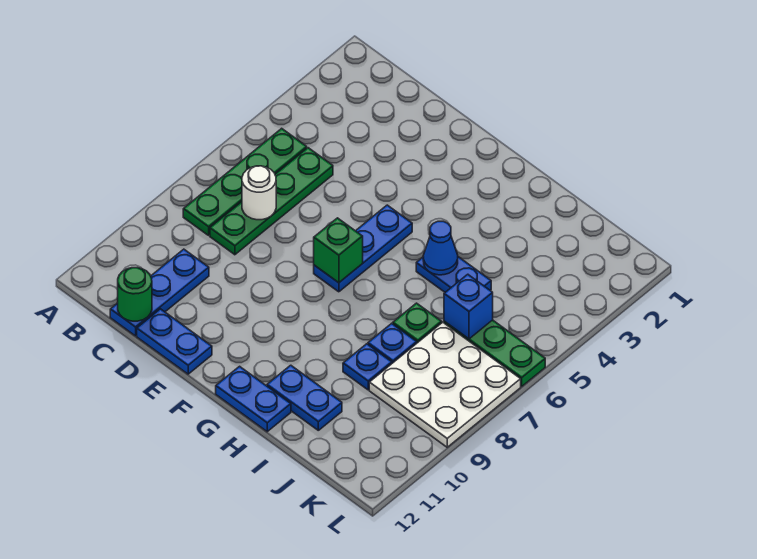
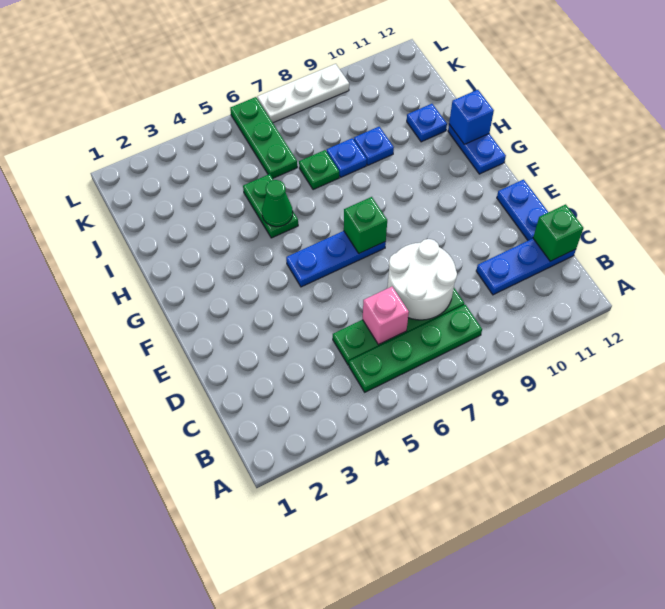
none -> pink 1x1 brick [363,287,409,345]
white 1x1 round brick [242,166,276,220] -> white 2x2 round brick [387,239,457,320]
green 1x1 round brick [118,268,152,321] -> green 1x1 brick [533,204,583,261]
blue 1x2 plate [416,257,491,292] -> green 1x2 plate [243,174,298,238]
blue 1x1 cone [423,221,458,275] -> green 1x1 cone [262,180,293,227]
blue 1x2 plate [267,365,342,430] -> blue 1x1 plate [407,104,447,142]
blue 1x1 brick [444,274,493,339] -> blue 1x1 brick moved to [449,90,494,144]
white 3x3 plate [369,322,521,447] -> white 1x3 plate [257,64,349,123]

